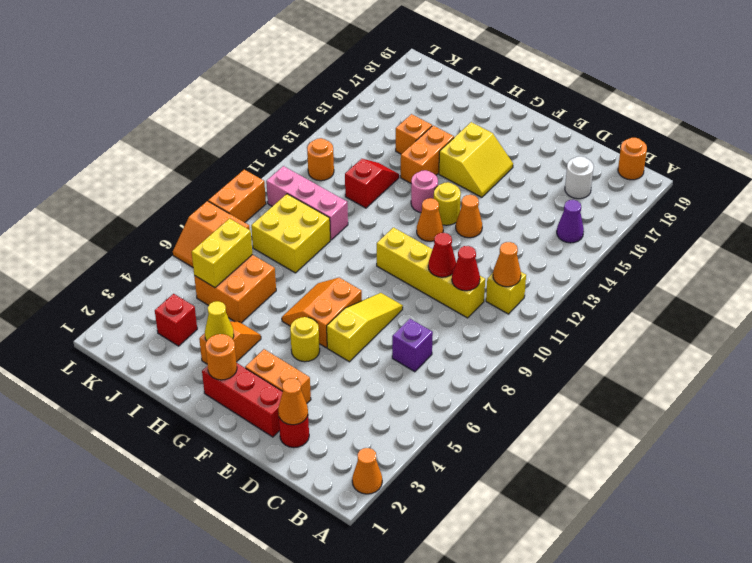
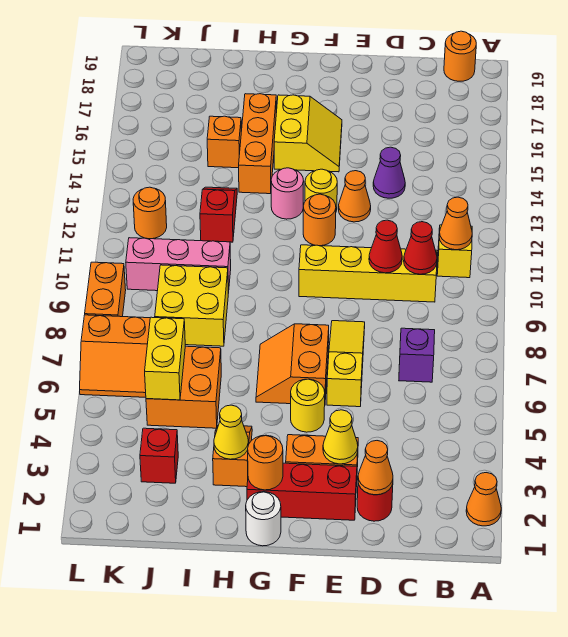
purple 1x1 cone [557,200,584,243] -> purple 1x1 cone moved to [373,147,405,198]
white 1x1 round brick [565,156,594,199] -> white 1x1 round brick moved to [246,492,281,546]
none -> yellow 1x1 cone [323,410,358,464]
orange 1x1 cone [417,198,443,241] -> orange 1x1 round brick [303,194,336,246]
orange 1x2 brick [401,126,454,183] -> orange 1x3 brick [239,94,276,194]

